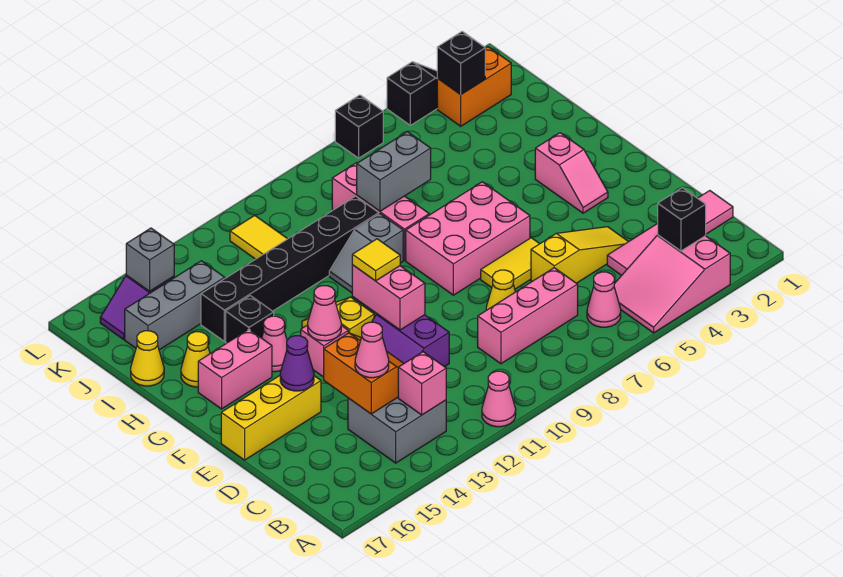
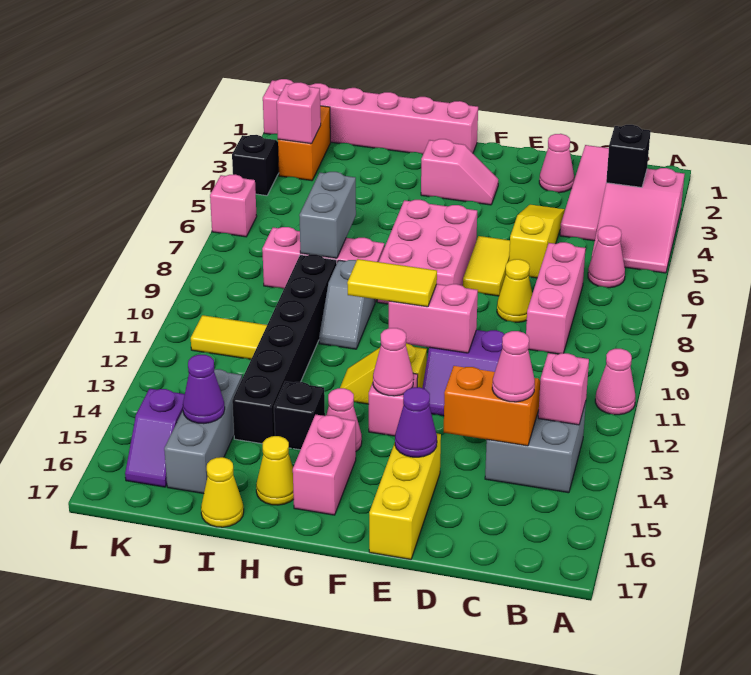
none -> pink 1x1 cone [539,134,574,193]
yellow 1x1 tile [352,239,400,281] -> yellow 1x2 tile [347,259,437,307]
none -> pink 1x6 brick [263,79,478,154]
none -> purple 1x1 cone [183,355,225,424]
black 1x1 brick [437,31,485,95] -> pink 1x1 brick [277,82,321,144]
grey 1x1 brick [126,228,174,291] -> none
black 1x1 brick [335,95,383,158] -> pink 1x1 brick [210,174,257,237]

